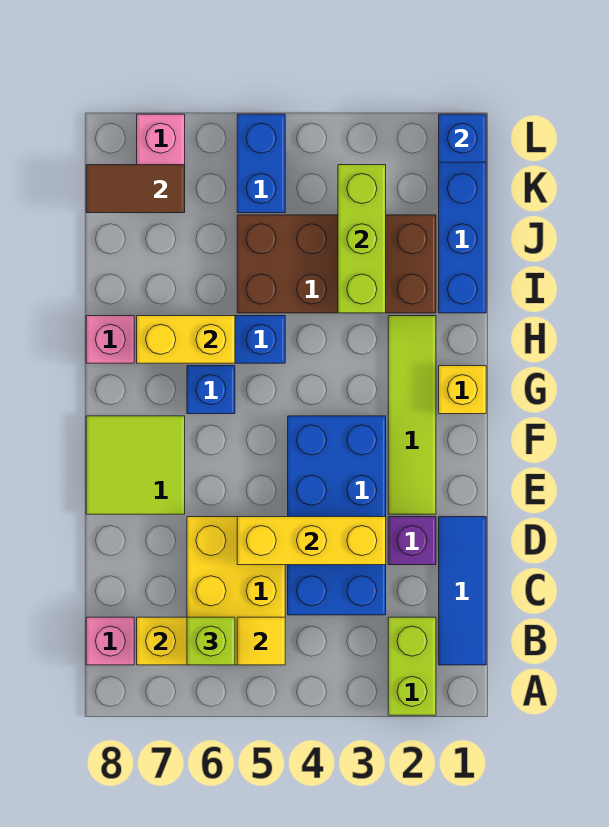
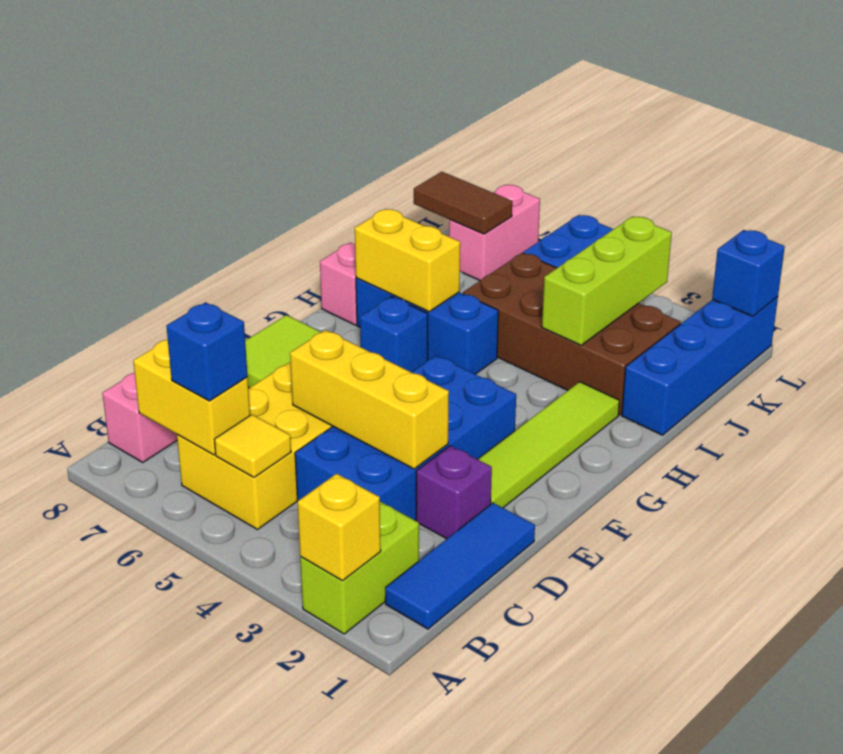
lime 1x1 brick [187,617,235,665] -> blue 1x1 brick [166,302,248,401]
yellow 1x1 brick [439,366,486,414] -> yellow 1x1 brick moved to [297,474,381,581]

